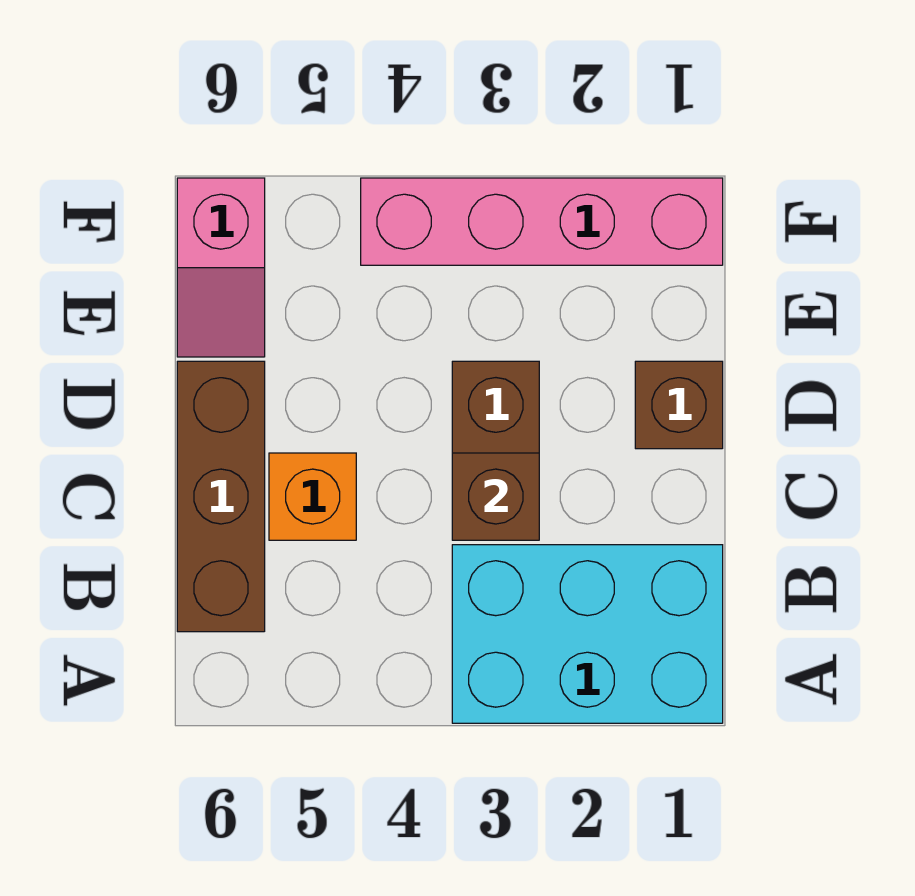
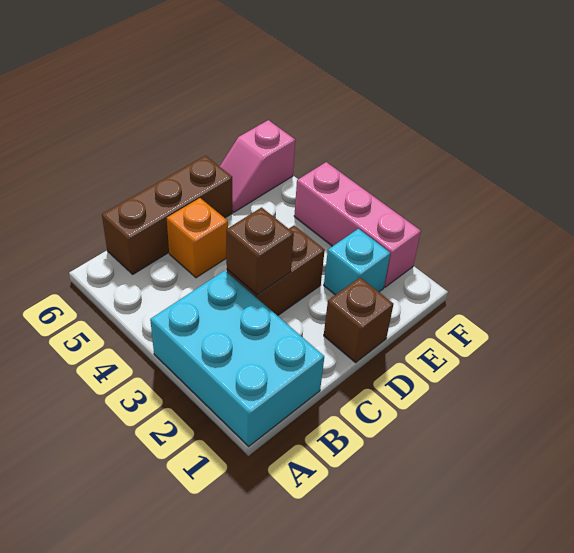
none -> cyan 1x1 brick [324,229,390,295]
pink 1x4 brick [361,178,723,265] -> pink 1x3 brick [294,162,421,287]

